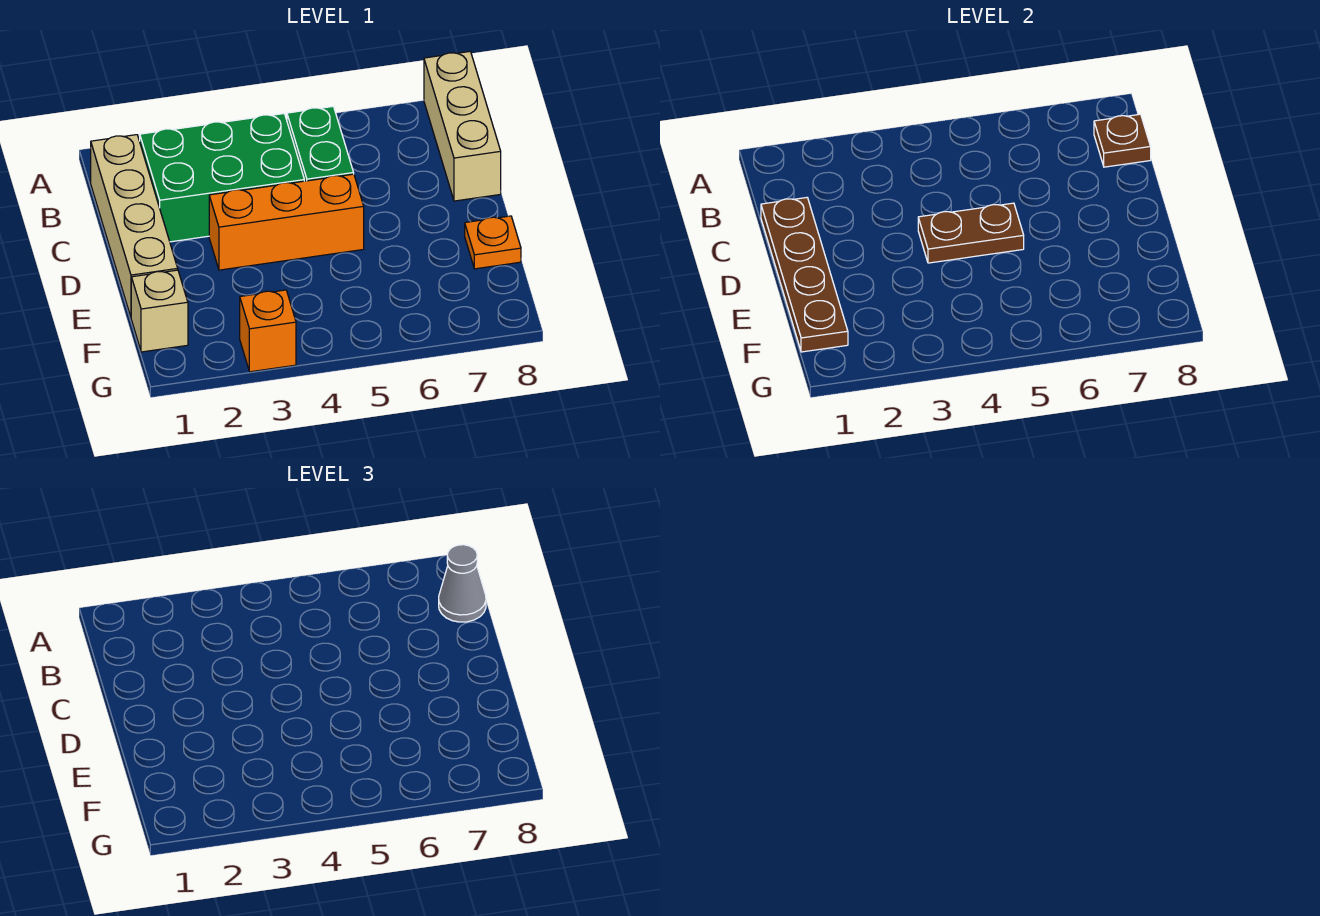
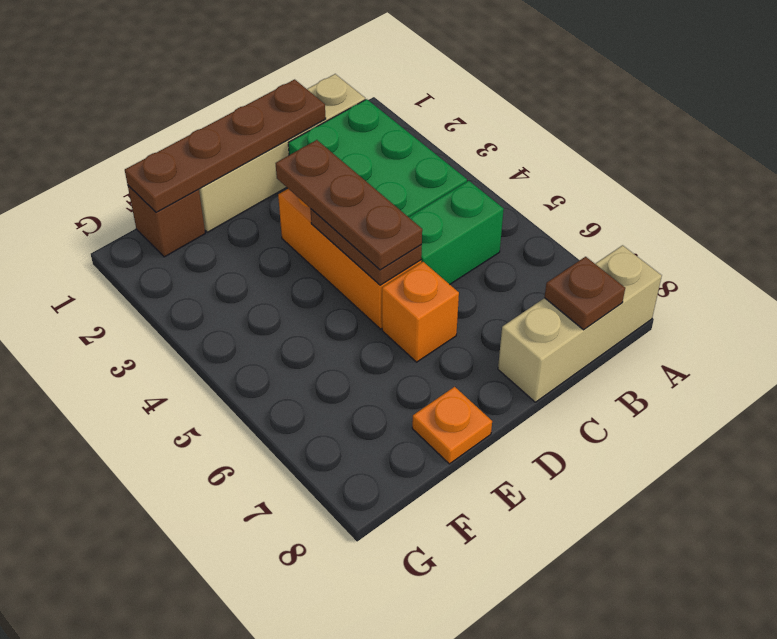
grey 1x1 cone [439,545,486,622] -> none
none -> brown 1x3 plate [276,140,422,270]
tan 1x1 brick [131,270,188,352] -> brown 1x1 brick [128,186,205,257]
orange 1x1 brick [240,290,296,372] -> orange 1x1 brick moved to [382,262,459,362]

